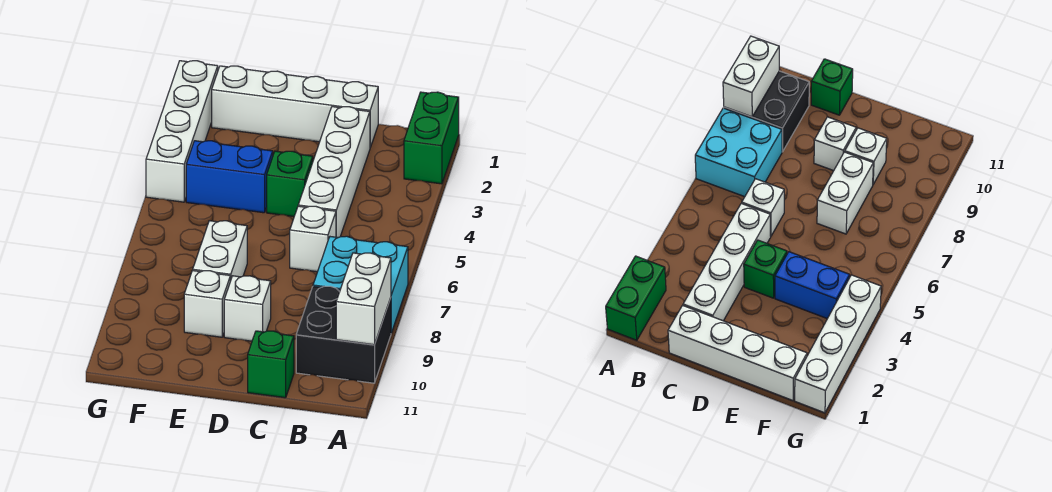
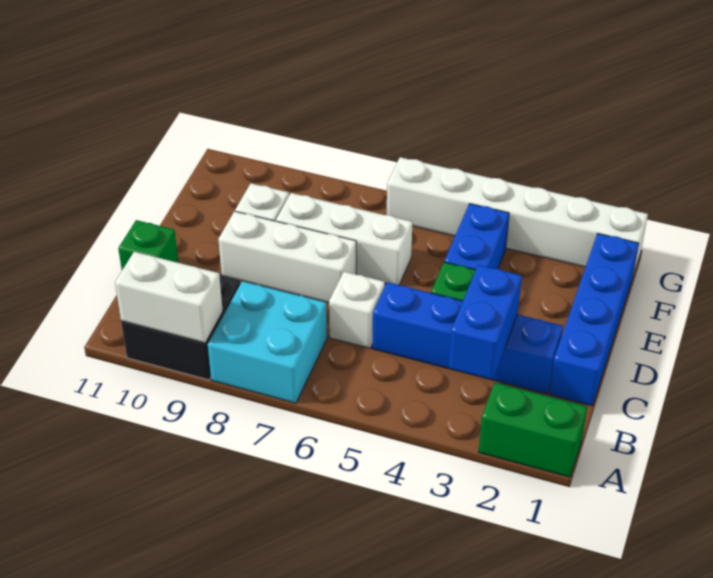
none -> blue 1x2 brick [449,265,522,380]
white 1x4 brick [212,66,378,147] -> blue 1x4 brick [549,233,639,406]
white 1x4 brick [298,107,370,238] -> blue 1x4 brick [372,282,563,394]
white 1x1 brick [224,276,271,341] -> white 1x3 brick [218,211,356,303]
white 1x2 brick [193,221,247,281] -> white 1x3 brick [276,193,412,285]
white 1x4 brick [146,61,218,202] -> white 1x6 brick [387,157,648,275]

